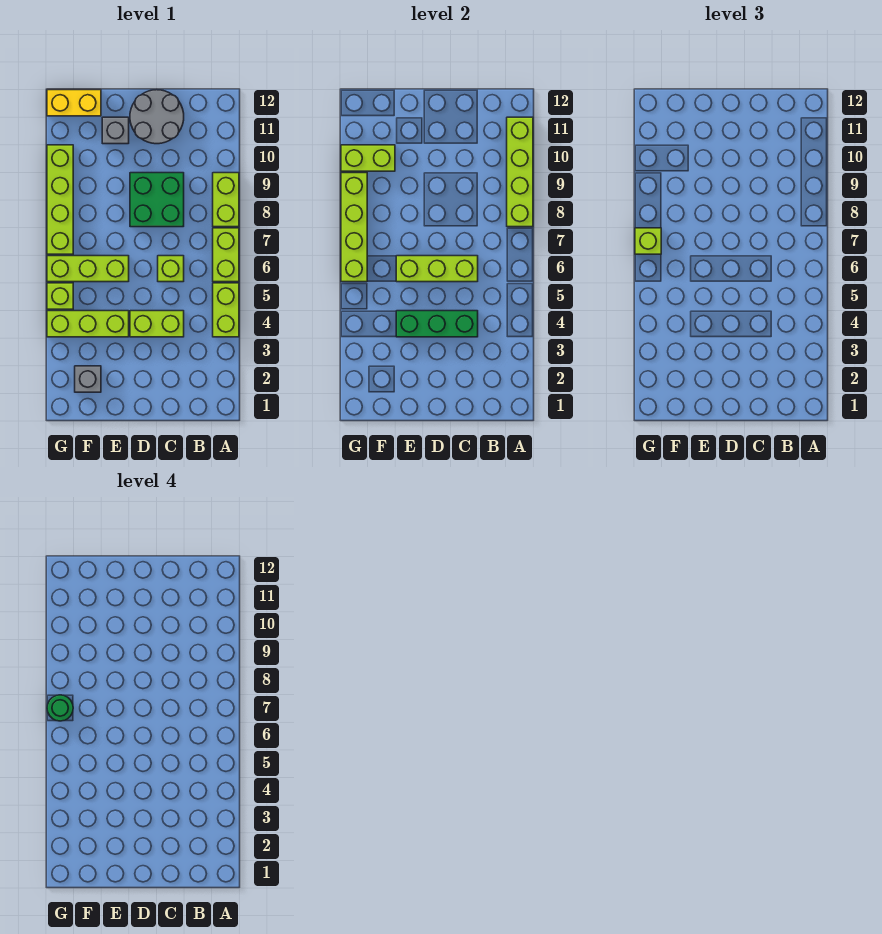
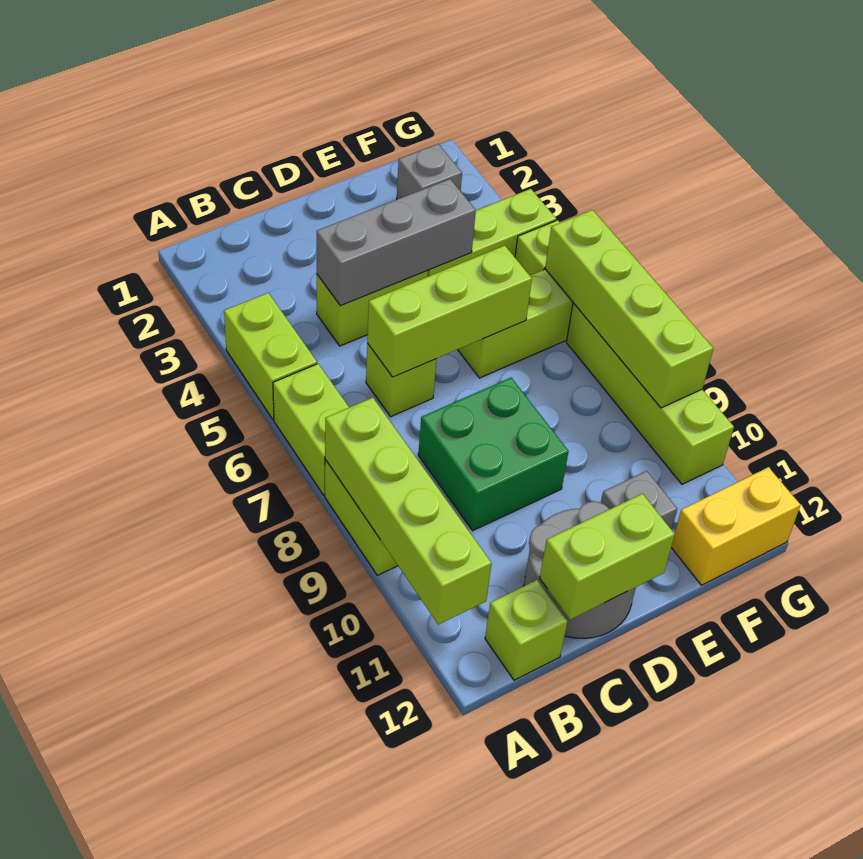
green 1x3 brick [396,311,478,337] -> grey 1x3 brick [317,179,476,306]
lime 1x2 brick [341,145,395,171] -> lime 1x2 brick moved to [540,494,675,620]
lime 1x1 brick [635,228,661,254] -> lime 1x1 brick moved to [485,580,567,680]
green 1x1 round brick [47,695,73,721] -> none

